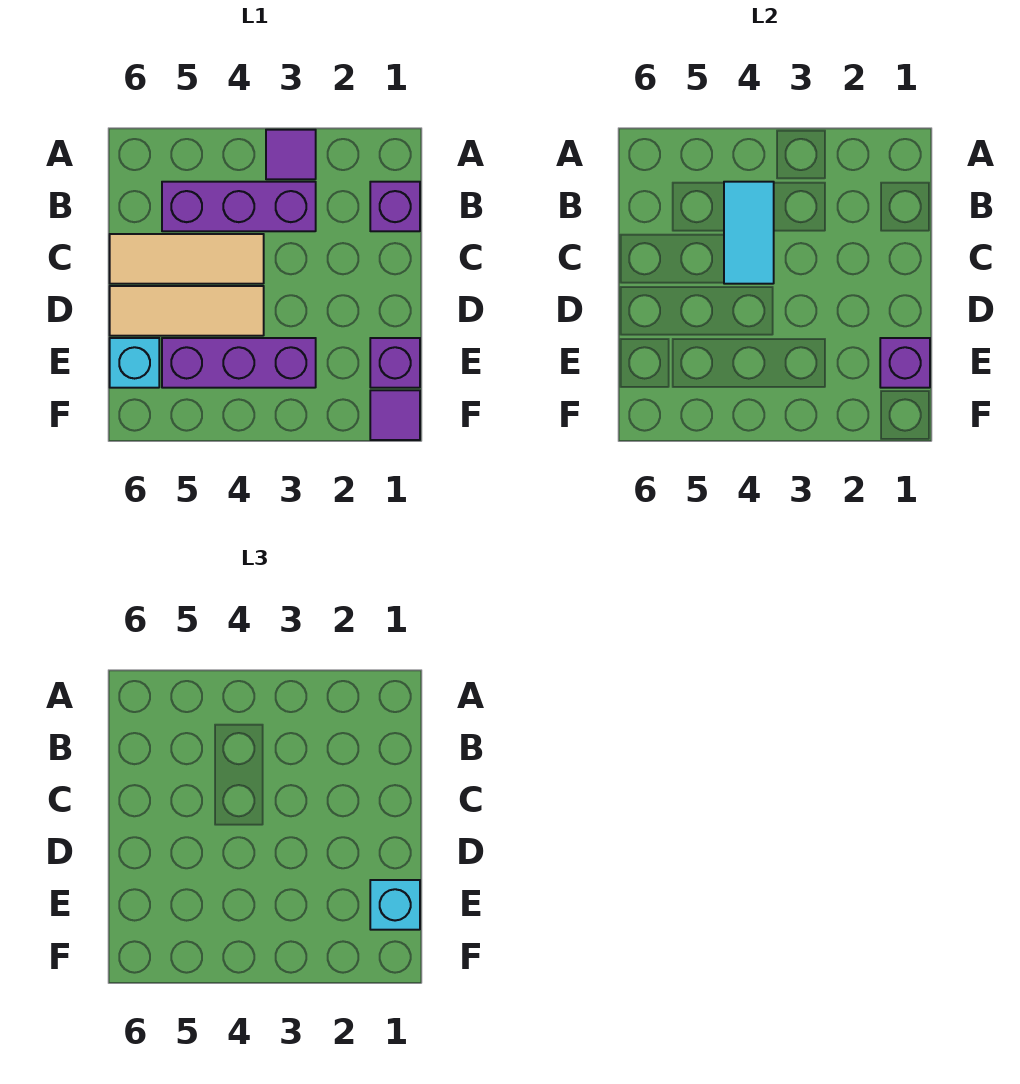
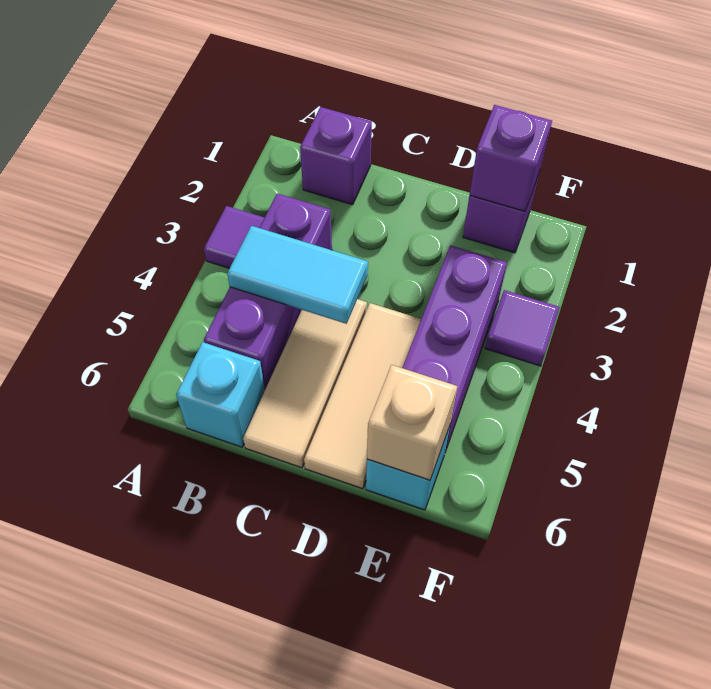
cyan 1x1 brick [370,880,420,930] -> cyan 1x1 brick moved to [176,342,265,447]
none -> tan 1x1 brick [367,365,457,480]
purple 1x1 tile [370,390,420,440] -> purple 1x1 tile moved to [485,290,560,366]

